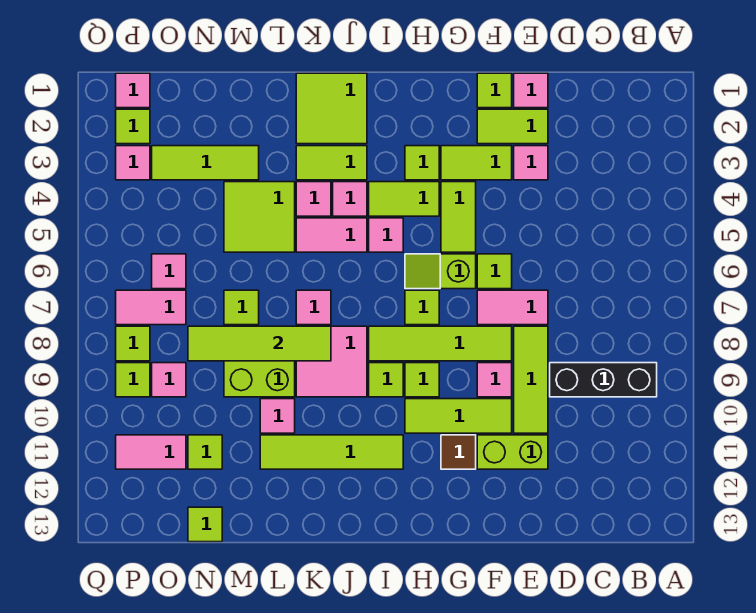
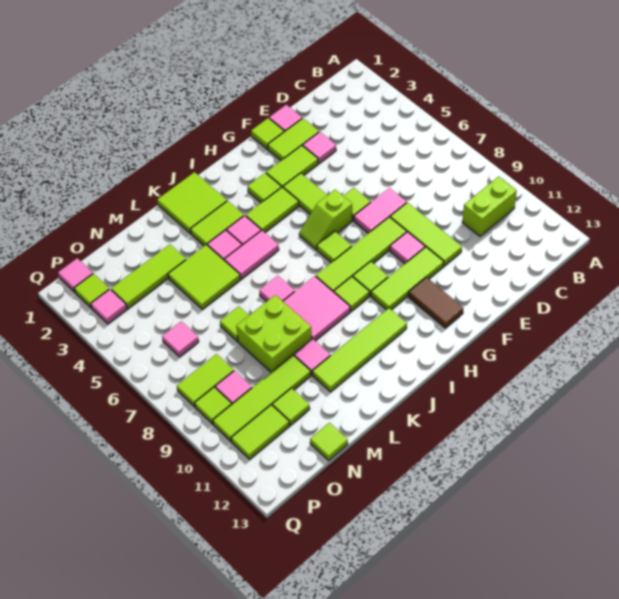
black 1x3 brick [550,363,657,397] -> none
lime 1x2 brick [477,435,548,469] -> lime 1x2 brick moved to [462,177,517,236]
brown 1x1 tile [441,435,476,469] -> brown 1x2 tile [408,277,463,328]
pink 1x1 tile [369,218,403,252] -> none
lime 1x4 tile [188,326,331,361] -> lime 1x4 tile moved to [213,355,311,441]
pink 1x2 tile [116,290,186,325] -> none
pink 1x2 tile [116,435,186,469] -> lime 1x2 tile [231,405,289,459]
lime 1x1 tile [116,326,150,361] -> lime 1x2 tile [177,354,234,407]

